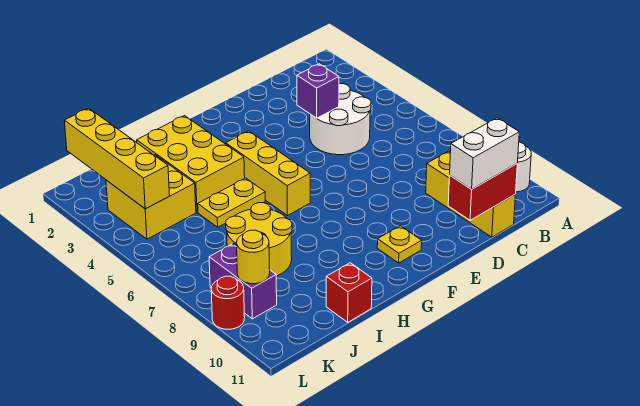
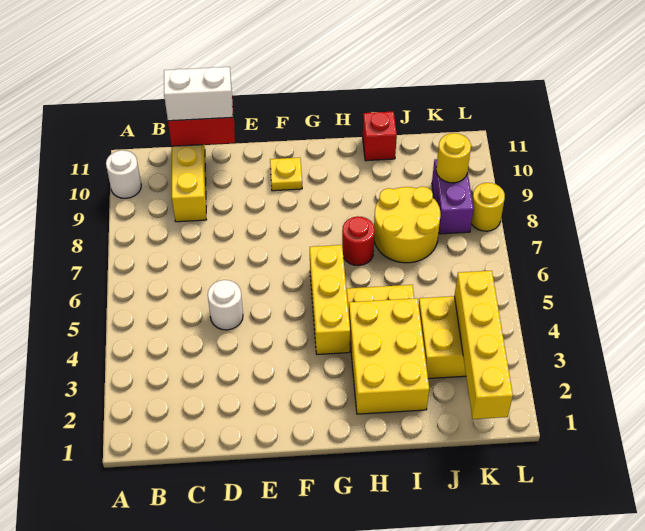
white 2x2 round brick [310,84,371,155] -> white 1x1 round brick [208,280,243,330]
purple 1x1 brick [297,64,339,118] -> none
none -> yellow 1x1 round brick [471,183,505,231]
red 1x1 round brick [211,276,245,329] -> red 1x1 round brick moved to [342,216,375,266]

